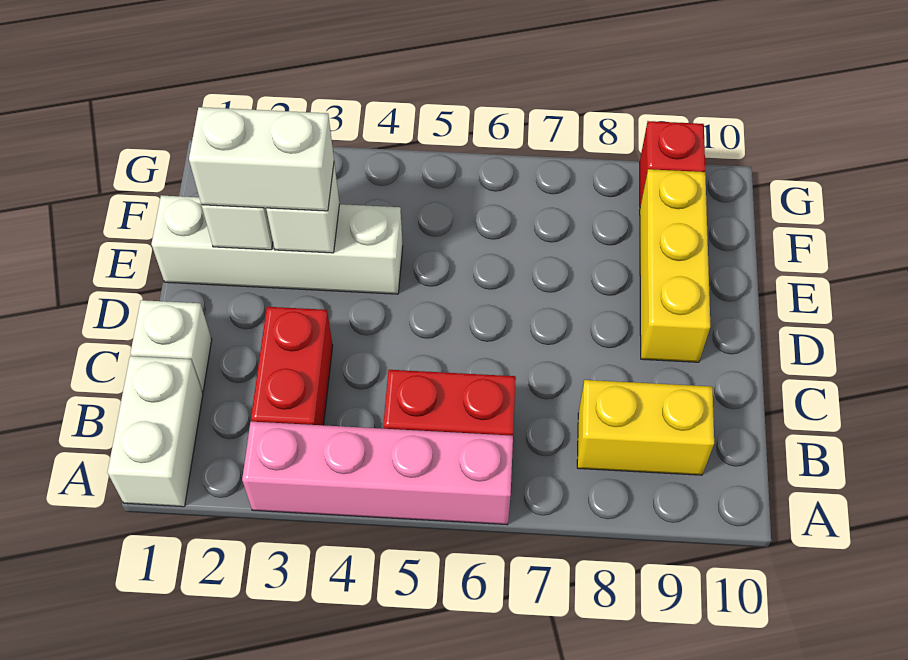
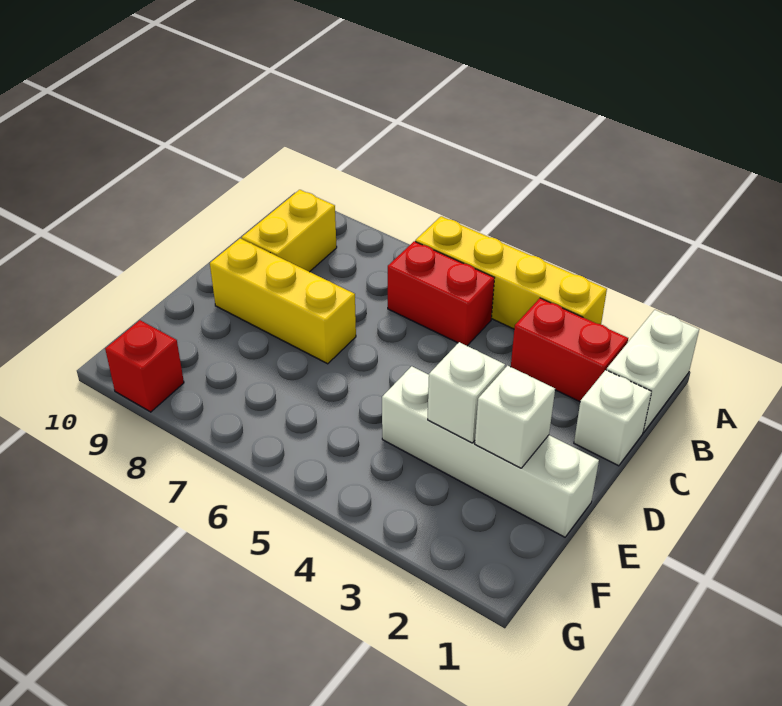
pink 1x4 brick [242,422,513,525] -> yellow 1x4 brick [415,216,607,329]
red 1x2 brick [251,307,333,425] -> red 1x2 brick turned to [511,298,628,402]
yellow 1x2 brick [577,380,714,475] -> yellow 1x2 brick turned to [242,190,337,272]
yellow 1x3 brick [640,169,710,362] -> yellow 1x3 brick turned to [210,238,356,364]
white 1x2 brick [189,107,334,211] -> none

